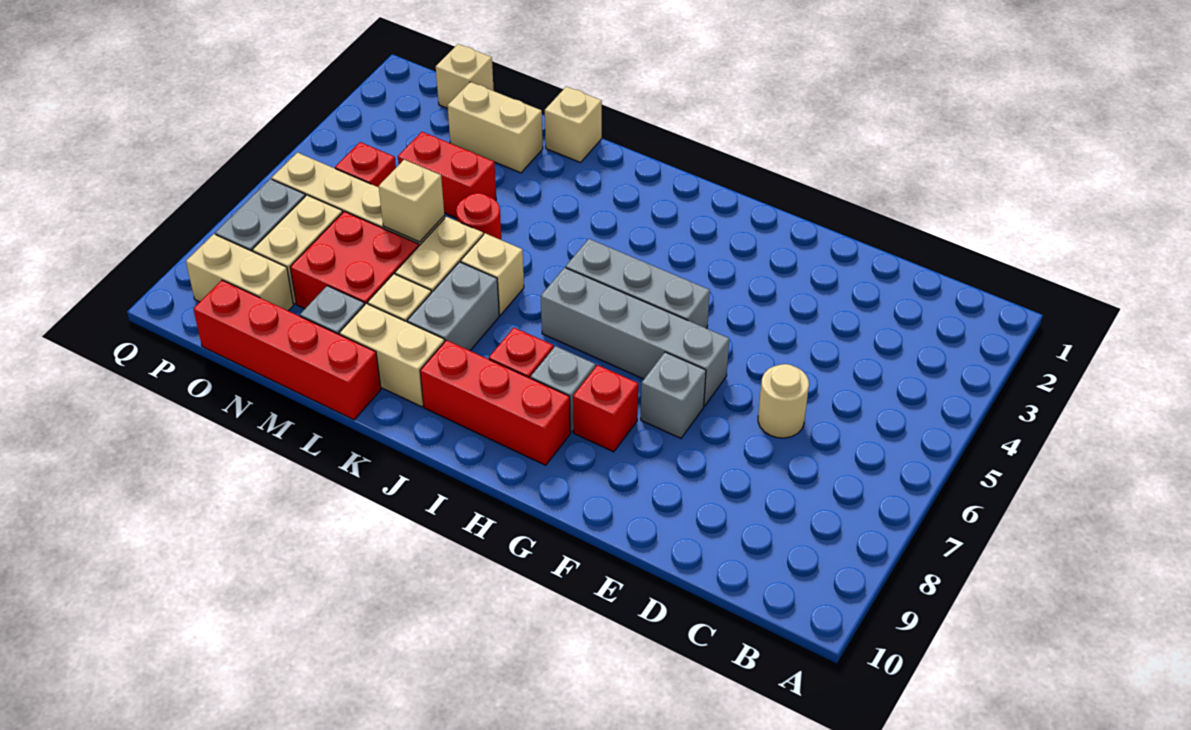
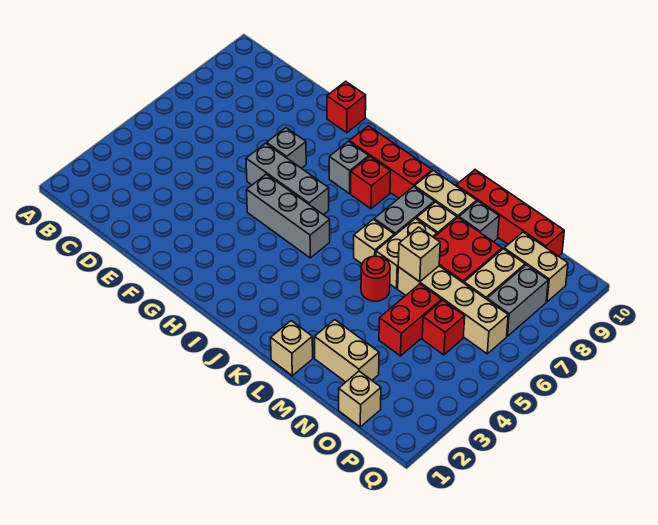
tan 1x1 round brick [758,364,809,438] -> none
grey 1x4 brick [541,267,729,406] -> grey 1x3 brick [246,143,329,215]
red 1x1 brick [573,365,638,452] -> red 1x1 brick moved to [327,81,366,133]
red 1x2 brick [398,132,496,218] -> red 1x2 brick turned to [379,284,442,356]

